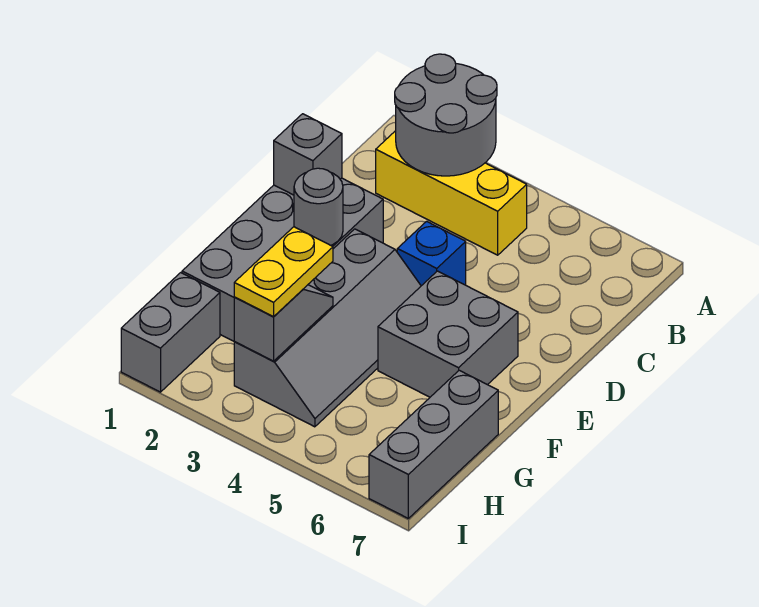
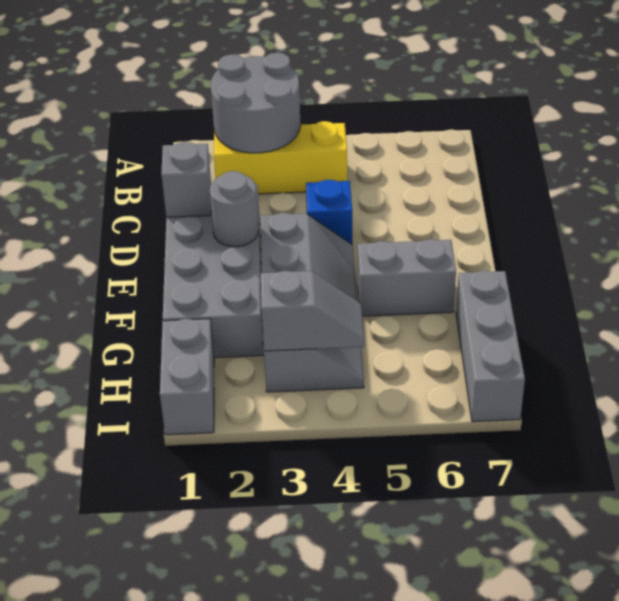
grey 2x2 brick [378,271,518,397] -> grey 1x2 brick [358,239,456,316]
grey 1x2 slope [234,285,333,361] -> grey 1x2 slope turned to [261,271,364,351]
yellow 1x2 plate [234,227,333,317] -> none

